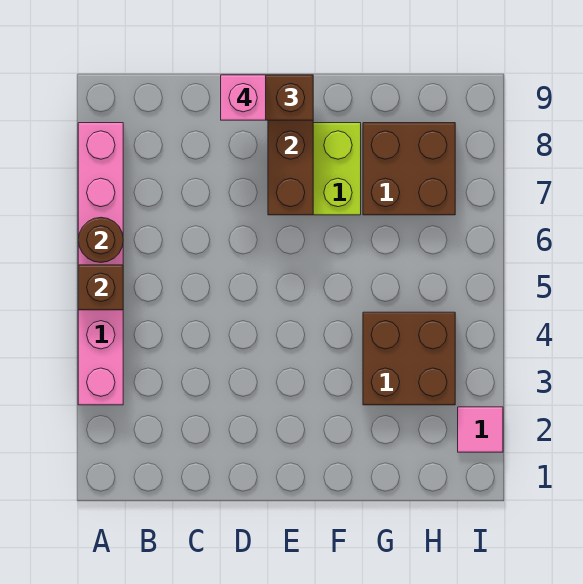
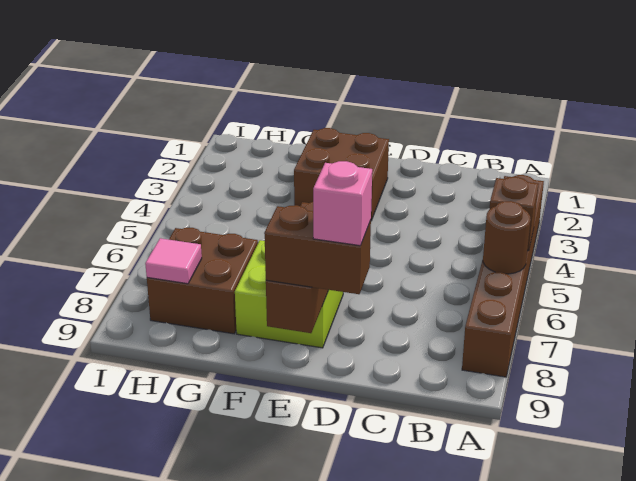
pink 1x6 brick [78,123,123,405] -> brown 1x6 brick [462,175,544,377]
brown 2x2 brick [363,312,455,405] -> brown 2x2 brick moved to [294,128,389,221]
pink 1x1 tile [458,407,503,452] -> pink 1x1 tile moved to [145,238,202,284]

